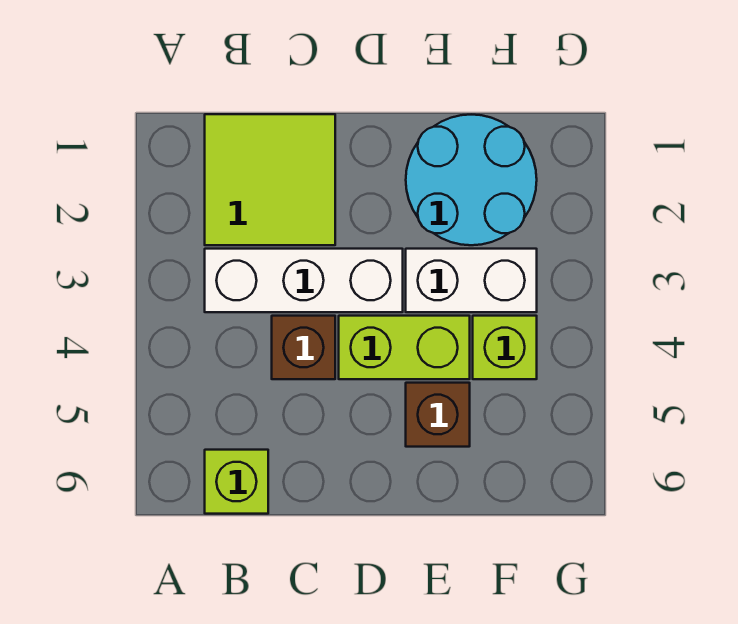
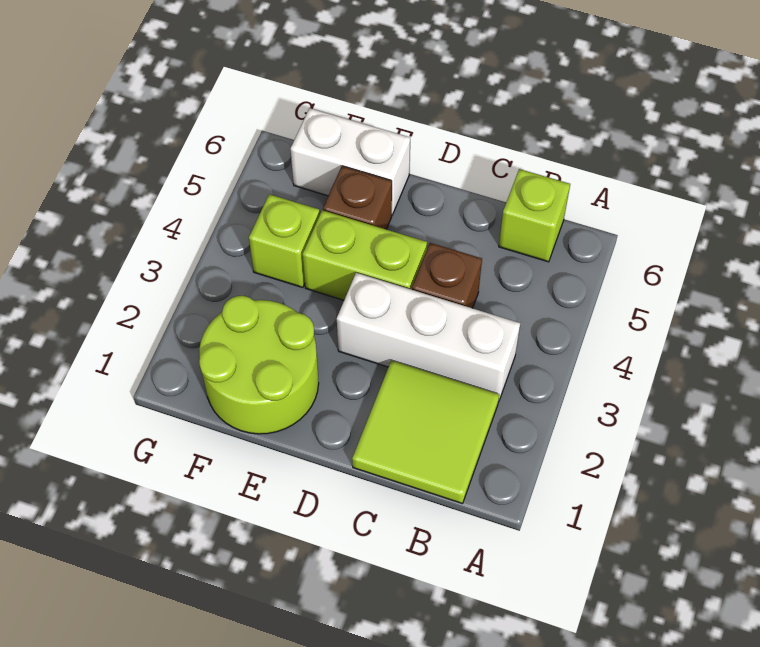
cyan 2x2 round brick [406,115,537,245] -> lime 2x2 round brick [199,296,319,434]
white 1x2 brick [406,249,537,312] -> white 1x2 brick moved to [290,108,410,215]

